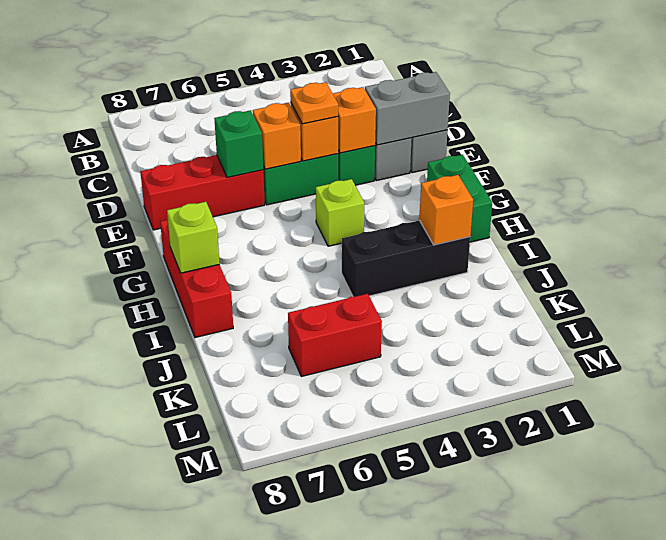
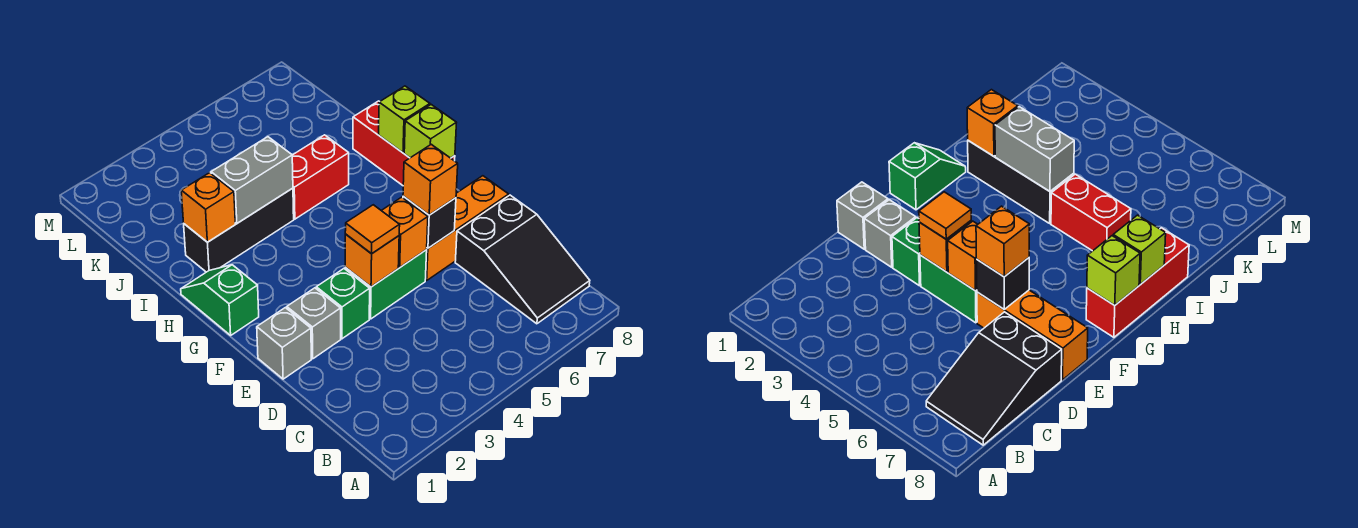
none -> black 2x3 slope [455,195,590,324]
grey 1x2 brick [365,72,450,145] -> grey 1x2 brick moved to [211,137,293,223]
orange 1x1 brick [333,87,376,153] -> orange 1x1 brick moved to [403,144,458,215]
orange 1x1 plate [290,82,338,124] -> orange 1x1 tile [345,205,400,254]
red 1x3 brick [140,155,265,230] -> orange 1x3 brick [425,176,509,280]
green 1x1 brick [214,110,263,178] -> black 1x1 brick [403,196,456,248]
green 1x2 brick [427,155,492,242] -> green 1x2 slope [181,265,259,335]
lime 1x1 brick [316,179,364,246] -> lime 1x1 brick moved to [404,105,457,158]
red 1x2 brick [288,294,382,377] -> red 1x2 brick moved to [292,135,349,219]

